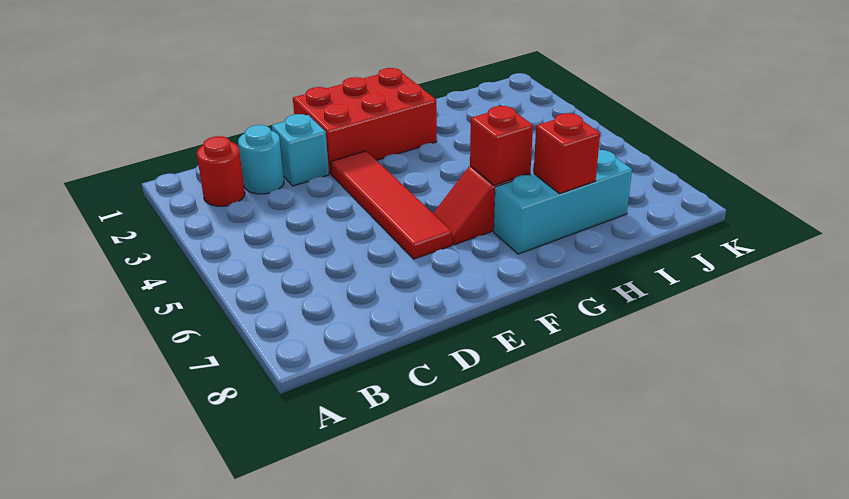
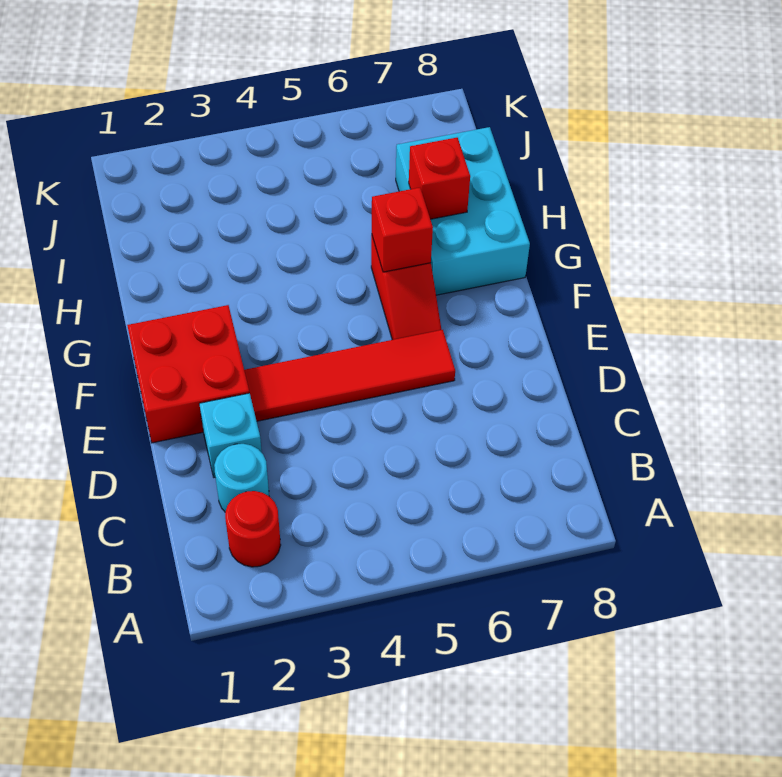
red 2x3 brick [293,68,437,174] -> red 2x2 brick [127,305,249,443]
cyan 1x3 brick [494,150,632,254] -> cyan 2x3 brick [396,127,530,295]

